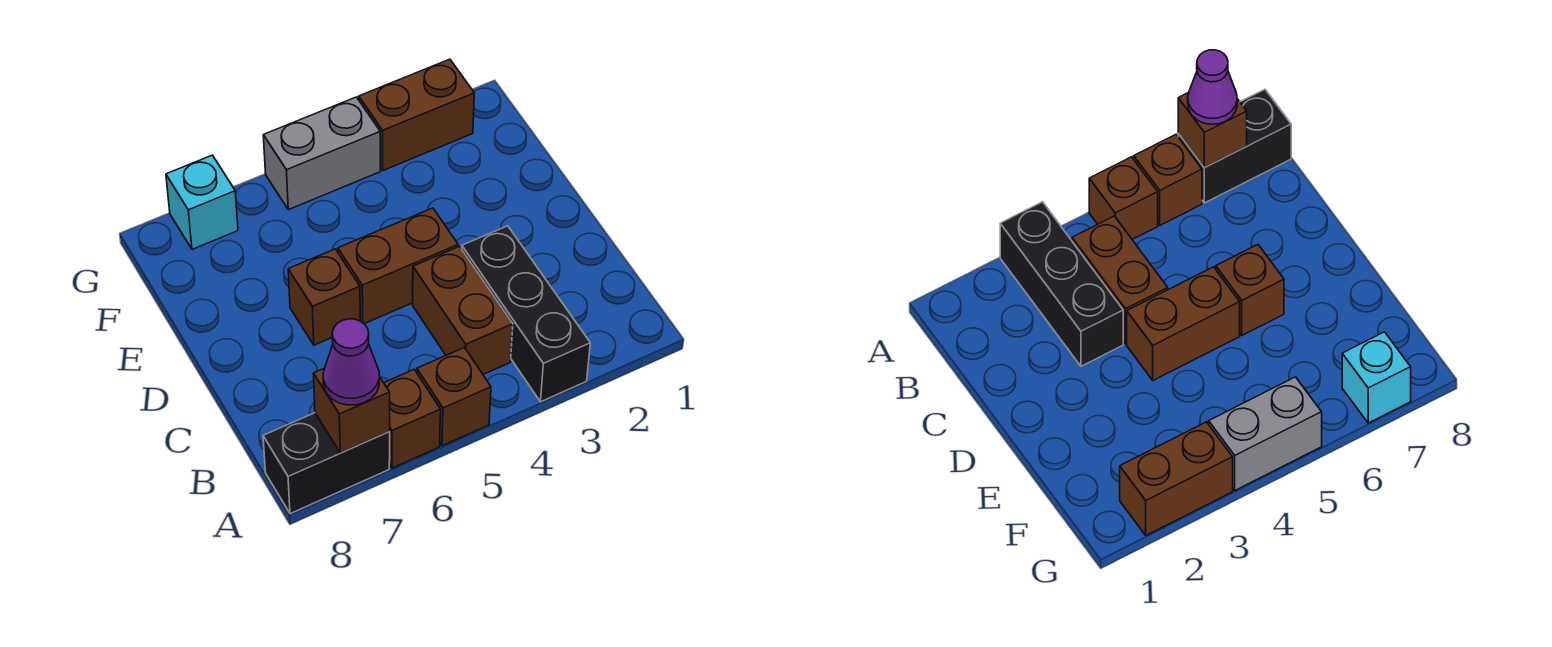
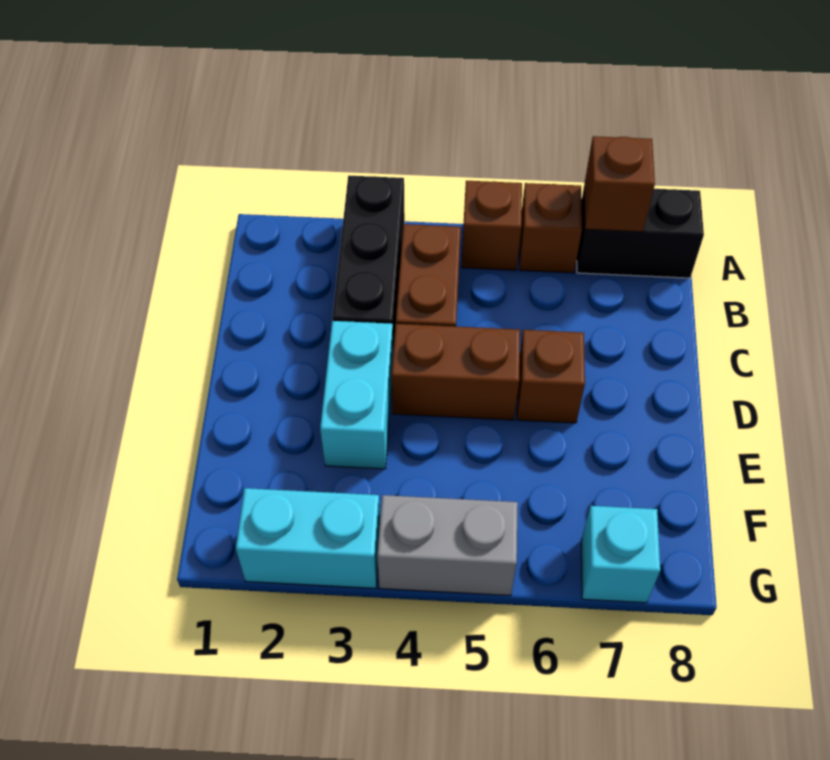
purple 1x1 cone [323,319,379,405] -> none
none -> cyan 1x2 brick [320,321,393,469]
brown 1x2 brick [359,59,474,170] -> cyan 1x2 brick [236,488,380,588]

